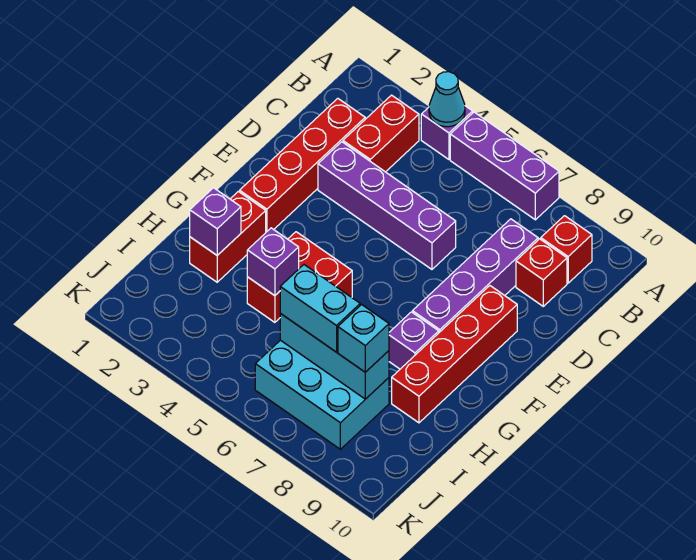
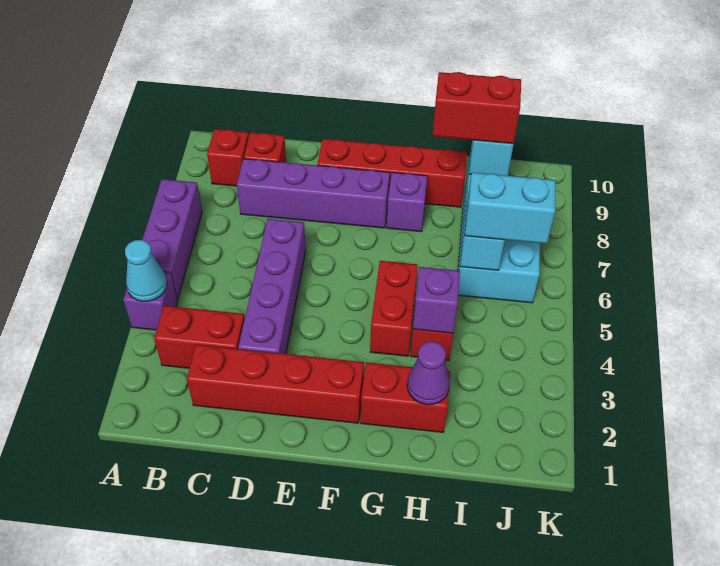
purple 1x1 brick [190,188,241,255] -> purple 1x1 cone [407,342,450,405]
none -> red 1x2 brick [432,72,521,144]
cyan 1x2 brick [280,265,360,352] -> cyan 1x2 brick turned to [465,173,555,244]

